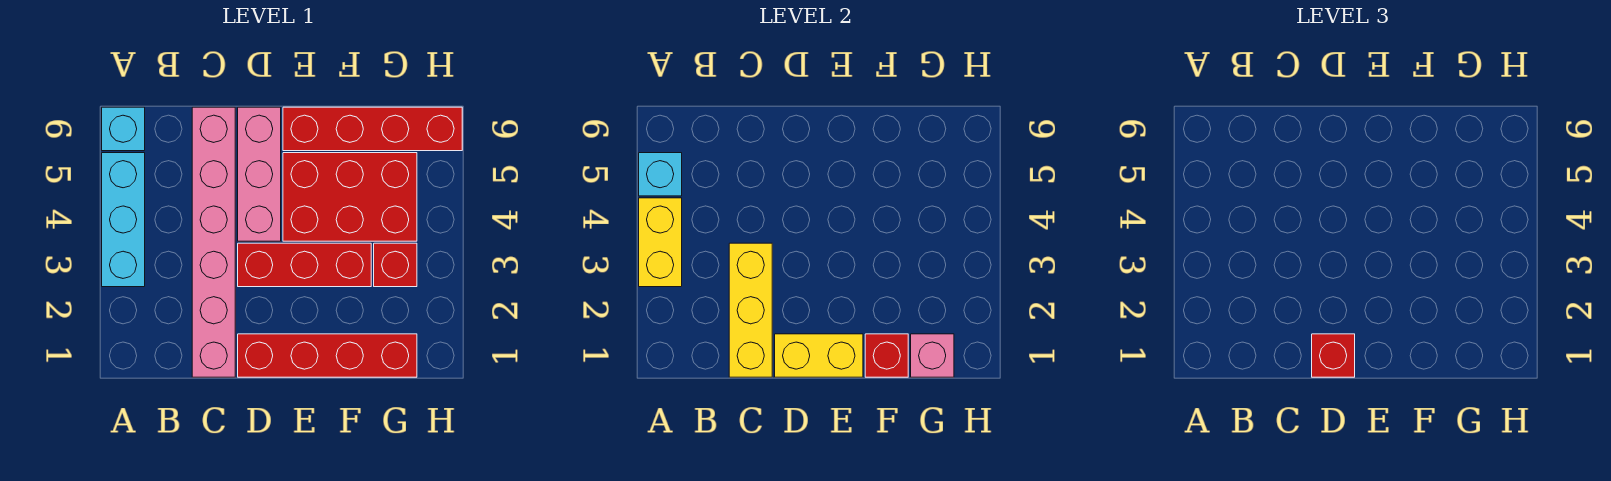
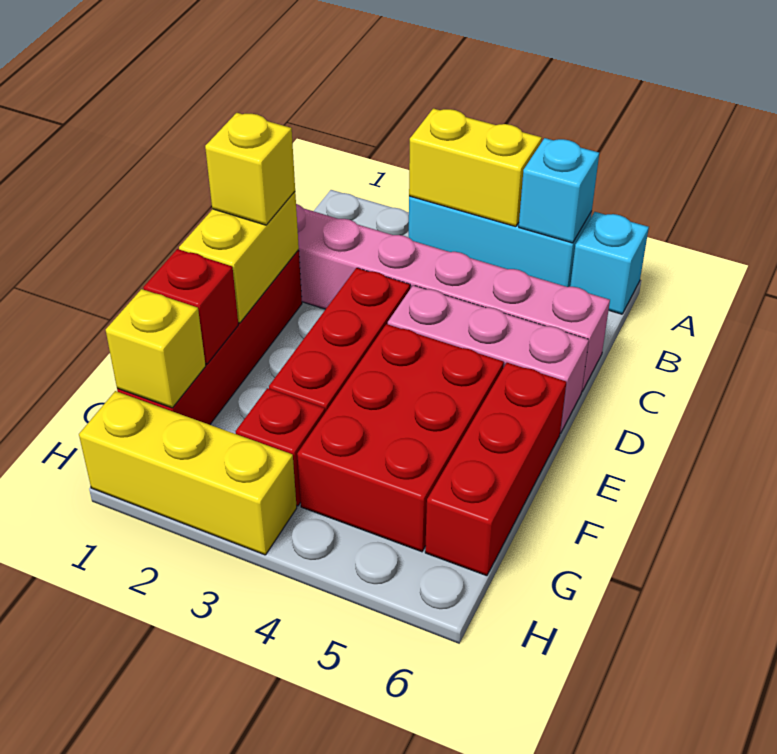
yellow 1x3 brick [729,243,772,377] -> yellow 1x3 brick moved to [79,391,297,555]
red 1x1 brick [1312,334,1355,377] -> yellow 1x1 brick [205,113,295,225]
red 1x4 brick [283,107,462,151] -> red 1x3 brick [425,363,566,576]
pink 1x1 brick [911,334,954,377] -> yellow 1x1 brick [106,289,206,408]

